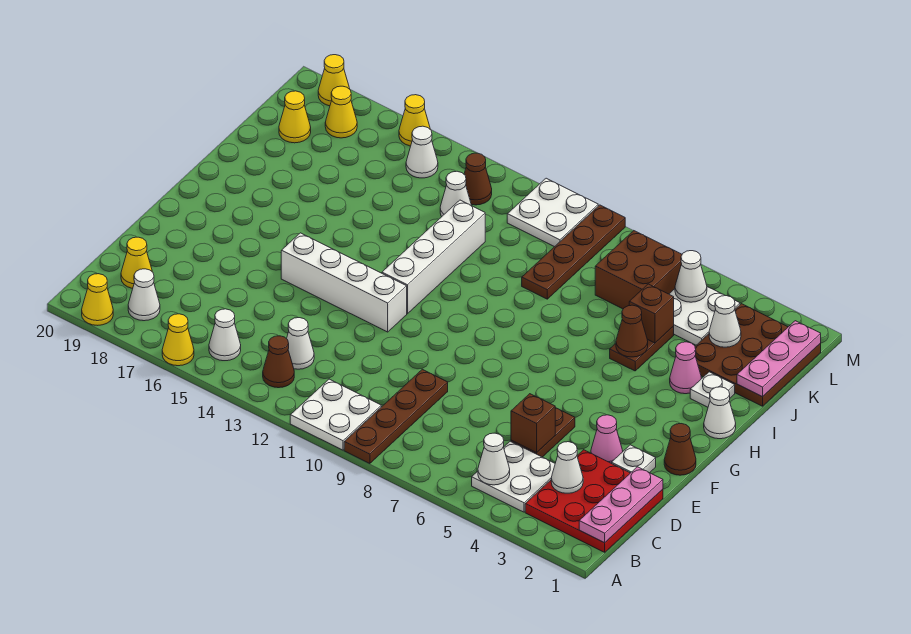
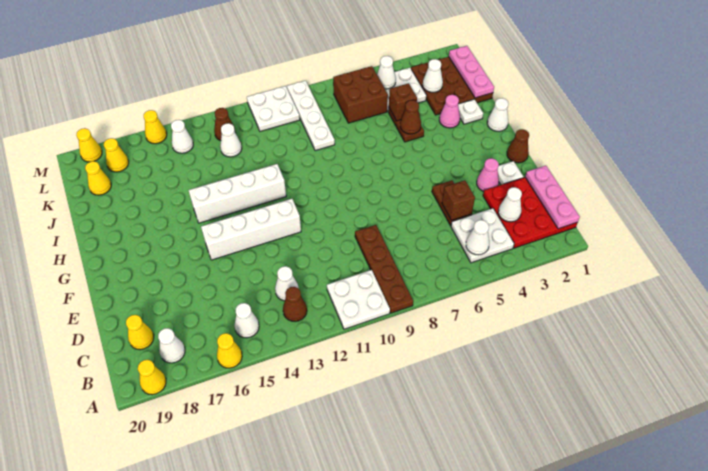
white 1x4 brick [382,200,485,314] -> white 1x4 brick turned to [188,164,286,223]
brown 1x4 plate [522,205,625,299] -> white 1x4 plate [287,81,335,151]

